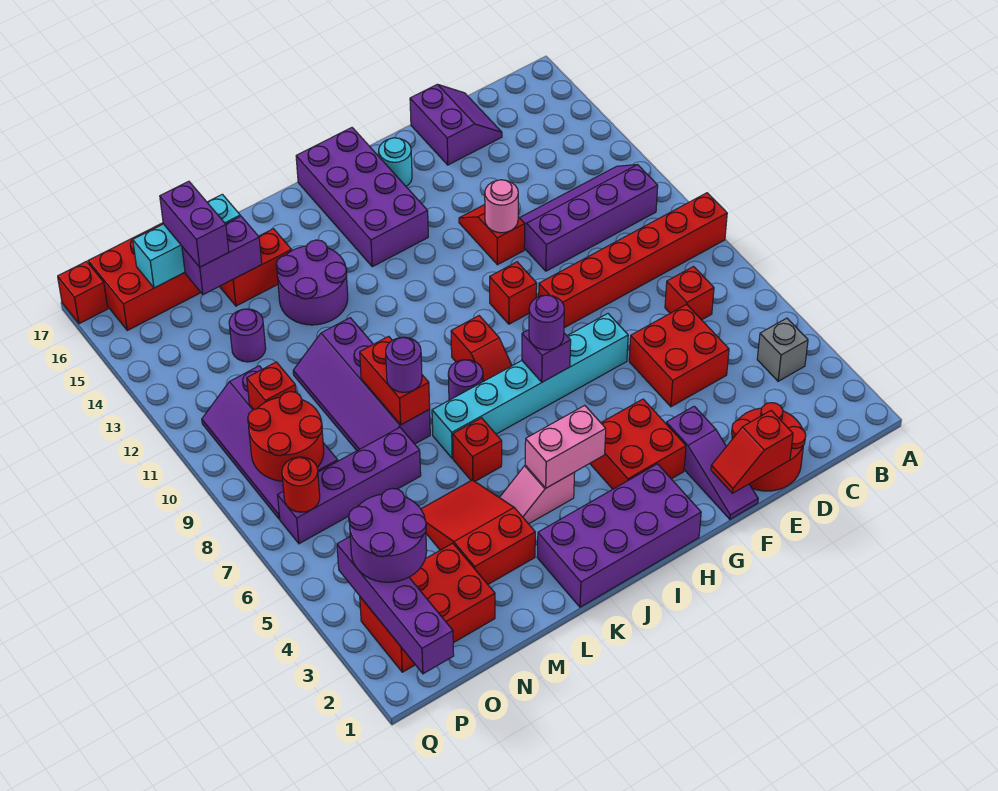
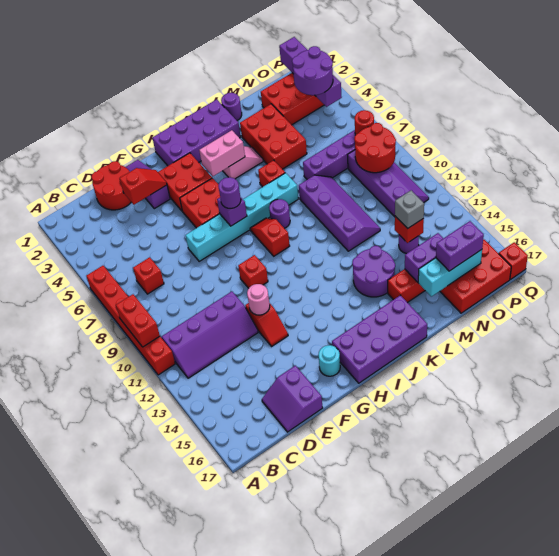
red 1x6 brick [539,193,727,328] -> red 1x6 brick turned to [86,266,175,375]
grey 1x1 brick [757,318,808,381] -> grey 1x1 brick moved to [395,190,424,228]
red 2x2 brick [629,304,729,407] -> red 2x2 brick moved to [180,178,220,228]
red 1x2 slope [711,411,793,493] -> red 1x2 slope moved to [119,168,167,205]
purple 2x4 brick [296,128,428,267] -> purple 2x4 brick turned to [332,295,427,383]
red 2x3 slope [421,480,535,584] -> red 2x3 brick [240,104,307,169]
red 1x2 brick [360,336,430,425] -> red 1x2 brick moved to [116,294,160,347]
purple 1x1 round brick [386,337,422,392] -> purple 1x1 round brick moved to [221,93,242,120]
purple 1x2 brick [160,181,229,267] -> purple 1x2 brick turned to [436,221,484,271]
red 1x1 brick [247,362,296,409] -> red 1x1 brick moved to [395,216,424,243]

